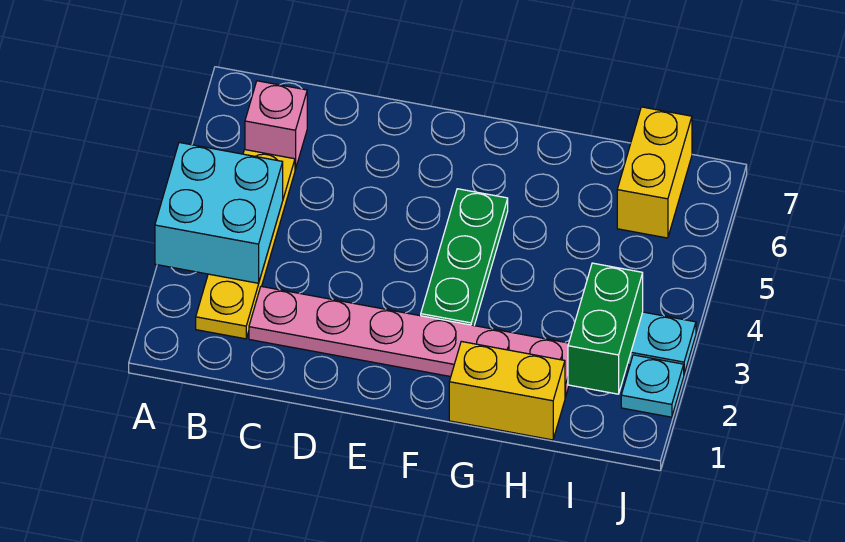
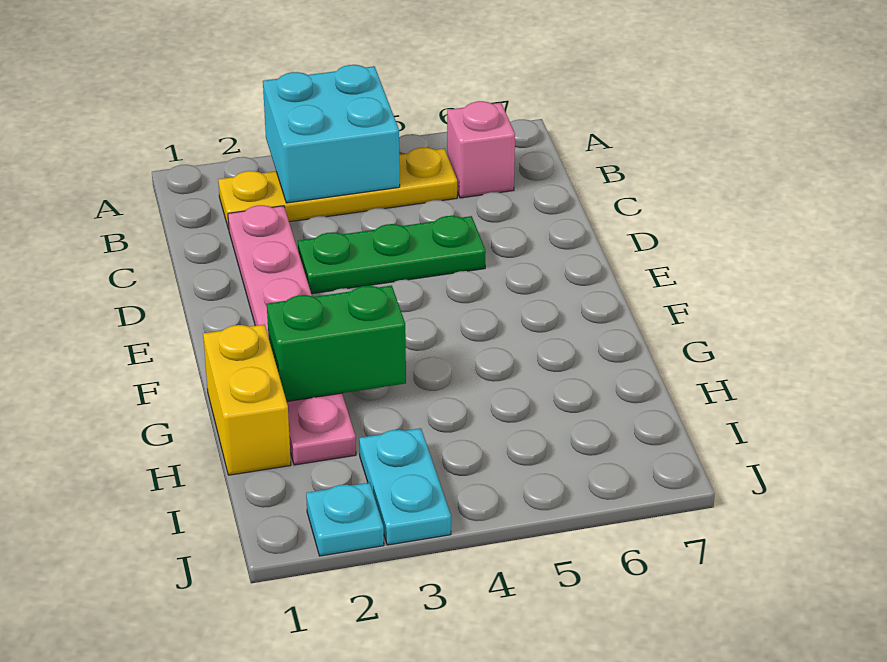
green 1x3 plate [421,189,508,326] -> green 1x3 plate moved to [298,216,486,294]
green 1x2 brick [568,263,643,394] -> green 1x2 brick moved to [267,285,406,401]
yellow 1x2 brick [617,107,692,238] -> none

